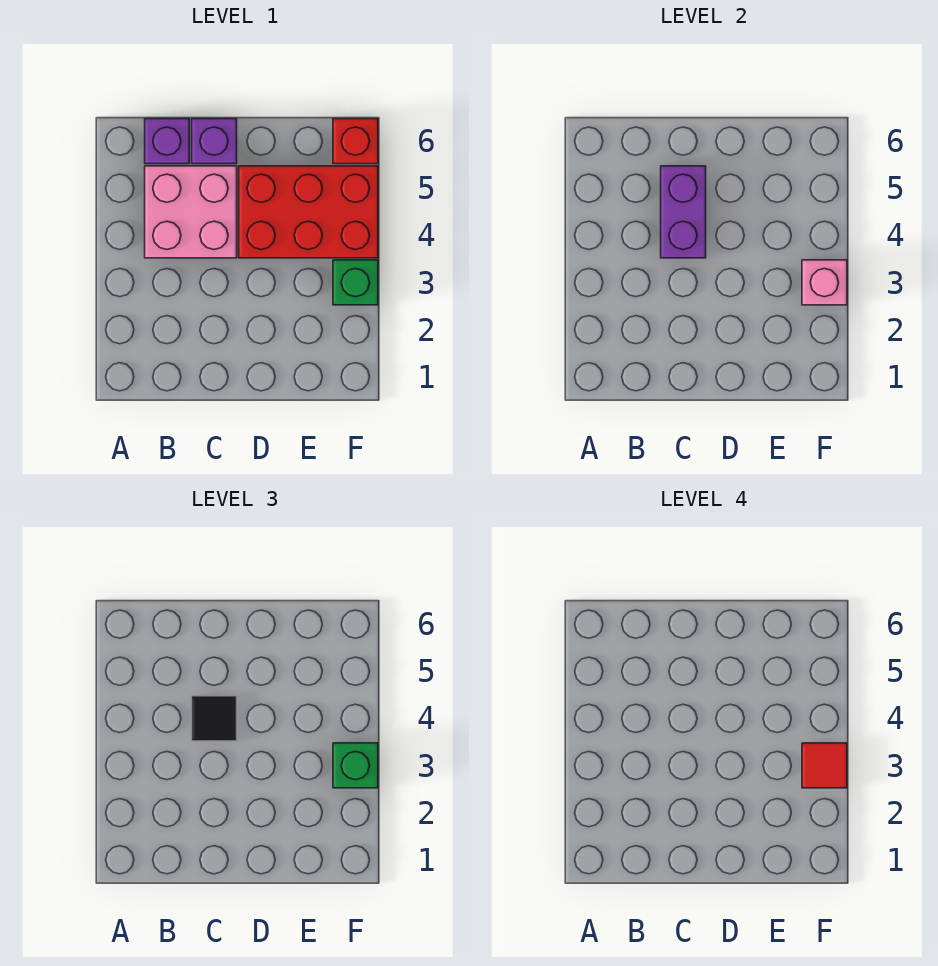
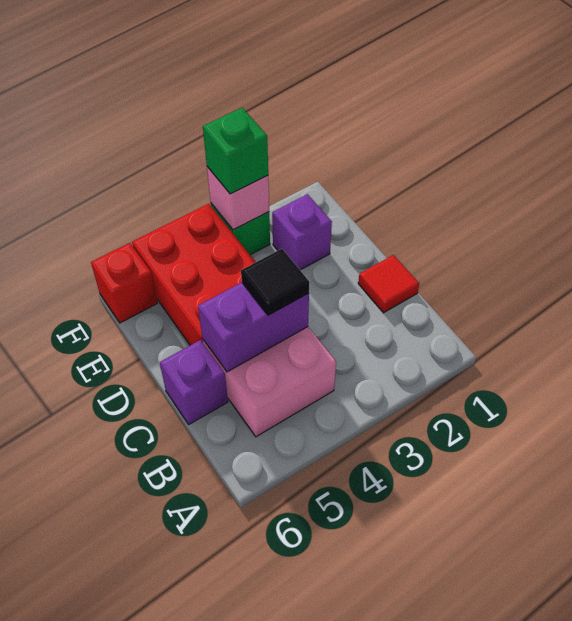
purple 1x1 brick [145,119,189,164] -> purple 1x1 brick moved to [272,194,332,270]
red 1x1 tile [802,743,847,788] -> red 1x1 tile moved to [358,255,419,313]

